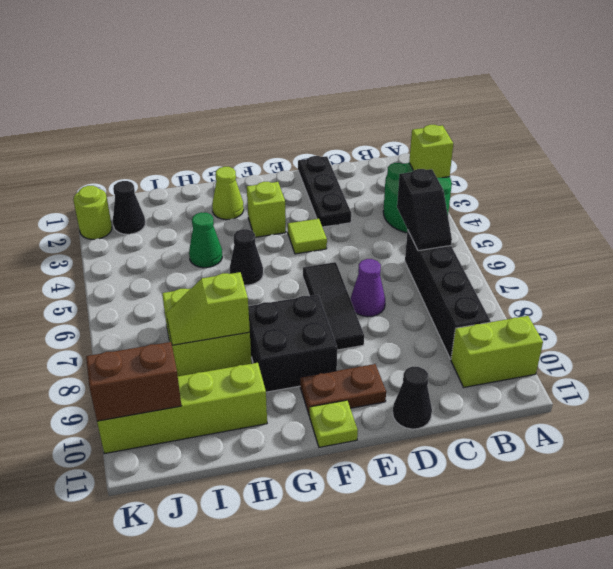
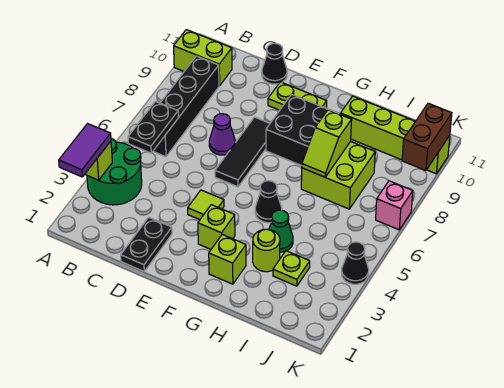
none -> purple 1x2 tile [59,124,111,177]
black 1x2 slope [397,169,452,251] -> black 1x2 plate [128,101,178,153]
black 1x3 plate [298,156,351,227] -> black 1x2 plate [121,217,172,271]
brown 1x2 plate [300,364,386,416] -> lime 1x2 plate [268,82,327,110]
lime 1x1 plate [310,400,358,447] -> lime 1x1 plate moved to [273,251,310,286]
lime 1x1 cone [212,167,244,220] -> lime 1x1 brick [209,234,246,284]
lime 1x2 slope [166,272,250,345] -> lime 1x2 slope turned to [302,110,352,177]
black 1x1 cone [113,181,145,234] -> black 1x1 cone moved to [342,242,369,284]
brown 1x2 brick [86,342,181,421] -> brown 1x2 brick turned to [402,103,452,170]
lime 1x1 round brick [73,186,112,239] -> lime 1x1 round brick moved to [253,229,280,272]
none -> pink 1x1 brick [376,181,413,230]

